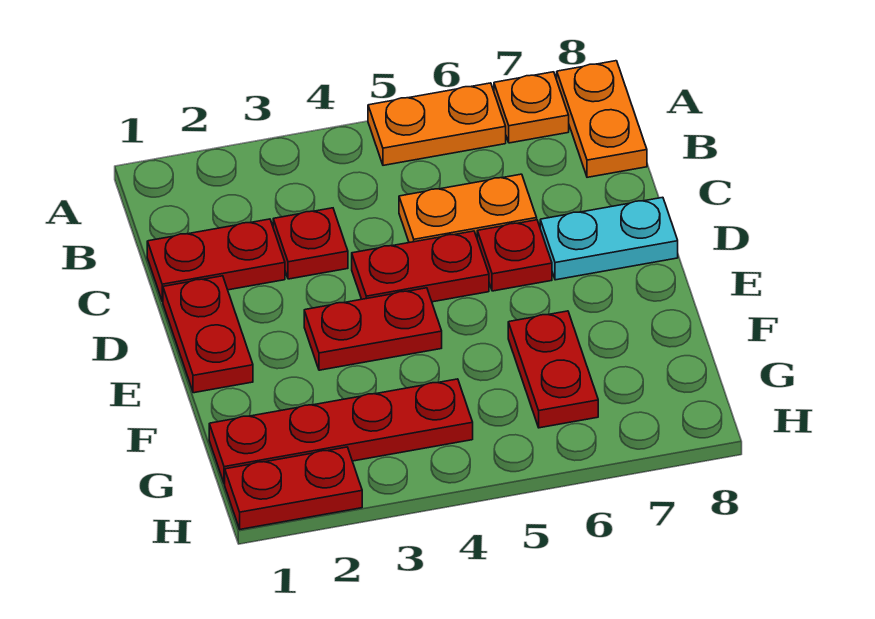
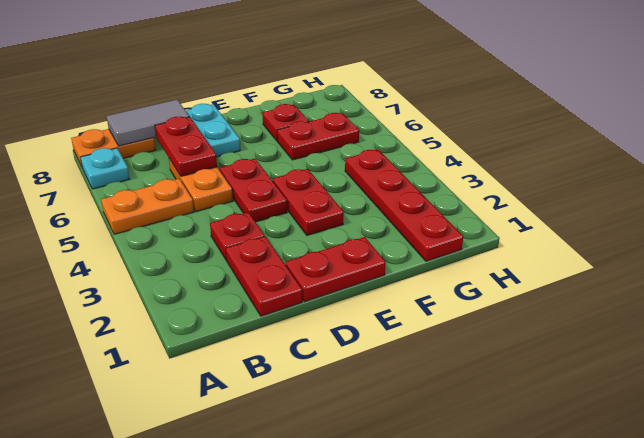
orange 1x2 plate [368,83,506,165] -> orange 1x2 plate turned to [101,179,194,234]
orange 1x1 plate [494,72,569,143] -> cyan 1x1 plate [80,148,130,189]
none -> grey 1x2 tile [107,100,189,146]
red 1x1 plate [477,220,552,291] -> red 1x1 plate moved to [262,104,309,141]
red 1x2 plate [225,447,362,529] -> red 1x2 plate moved to [155,117,217,176]

